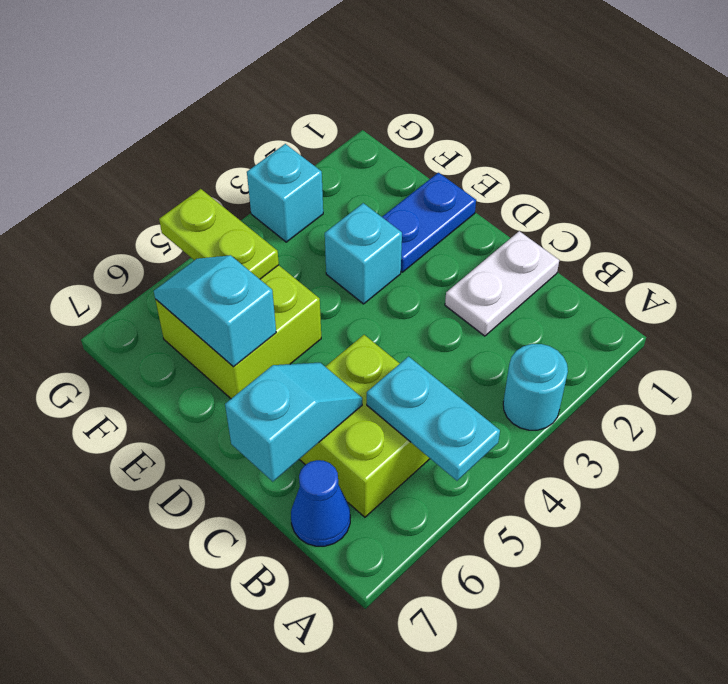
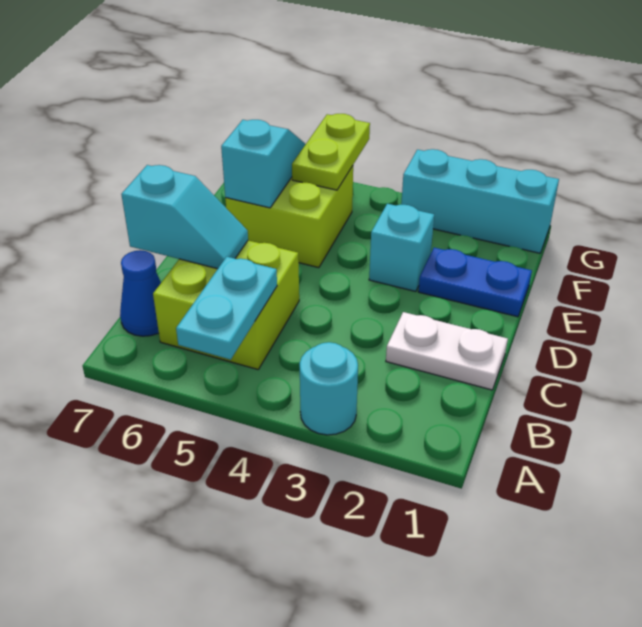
cyan 1x1 brick [247,144,323,242] -> cyan 1x3 brick [401,149,559,253]

